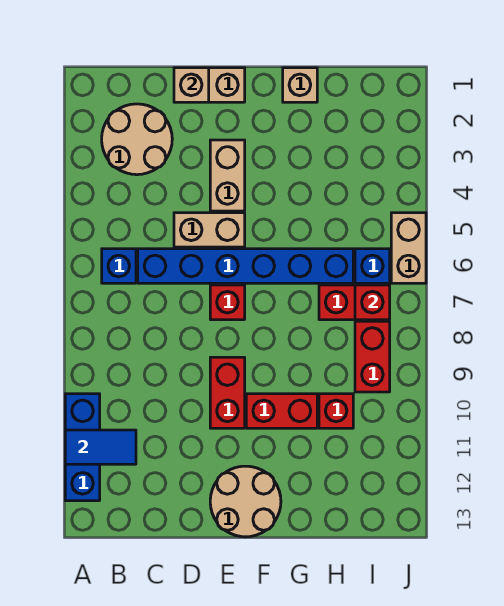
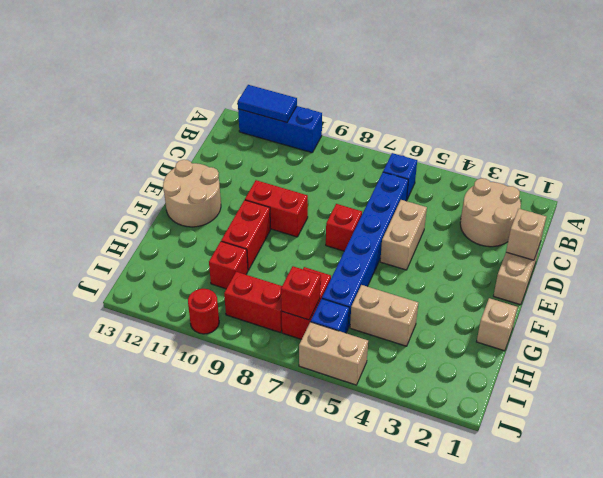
blue 1x2 tile [65,430,136,464] -> blue 1x2 tile turned to [238,85,297,122]
tan 1x2 brick [210,140,245,211] -> tan 1x2 brick moved to [350,285,418,346]
none -> red 1x1 round brick [188,289,219,334]

